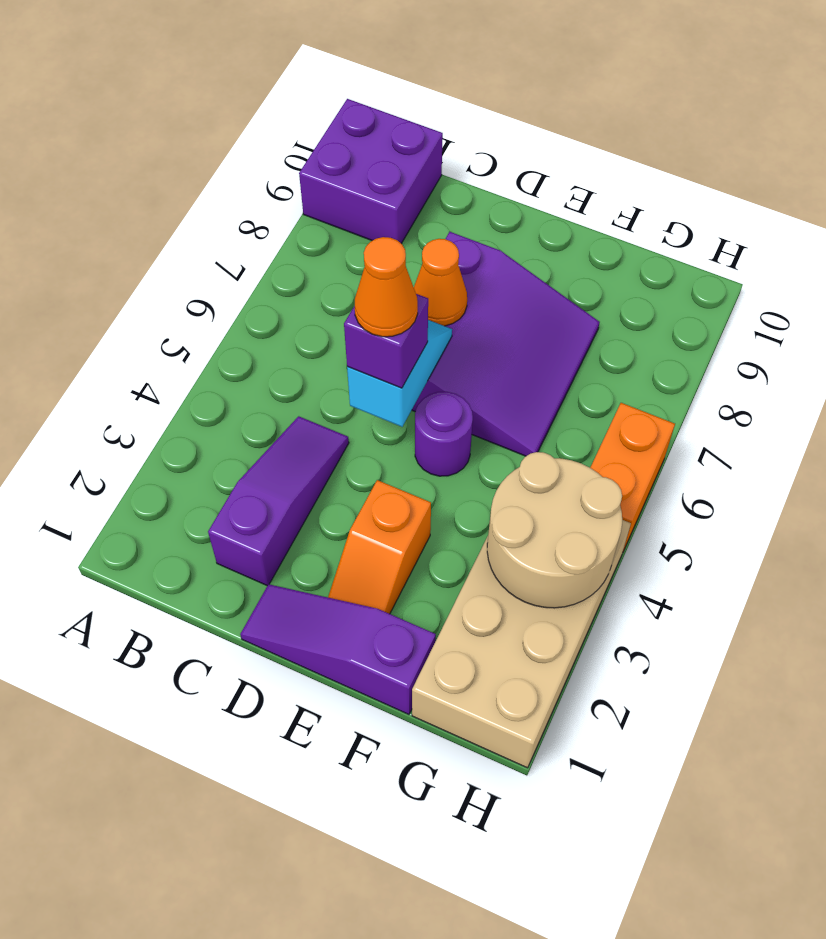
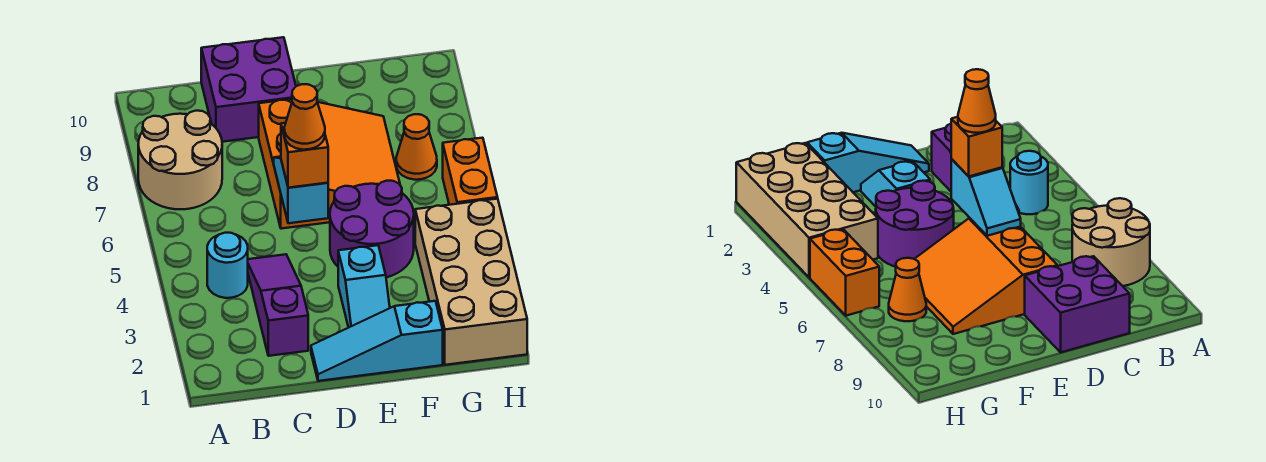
purple 2x2 brick [299,99,443,244] -> purple 2x2 brick moved to [201,37,296,142]
none -> cyan 1x1 round brick [207,233,248,298]
purple 1x3 slope [240,584,436,714] -> cyan 1x3 slope [311,301,443,381]
purple 1x1 brick [344,294,428,388] -> orange 1x1 brick [281,123,328,188]
purple 3x3 slope [412,232,600,456] -> orange 3x3 slope [259,99,400,229]
orange 1x1 cone [414,239,467,326] -> orange 1x1 cone moved to [396,114,437,180]
orange 1x2 slope [328,480,431,614] -> cyan 1x2 slope [338,245,390,328]
purple 1x1 round brick [415,392,473,476] -> purple 2x2 round brick [330,181,414,277]
tan 2x2 round brick [487,452,622,608] -> tan 2x2 round brick moved to [138,111,222,209]

